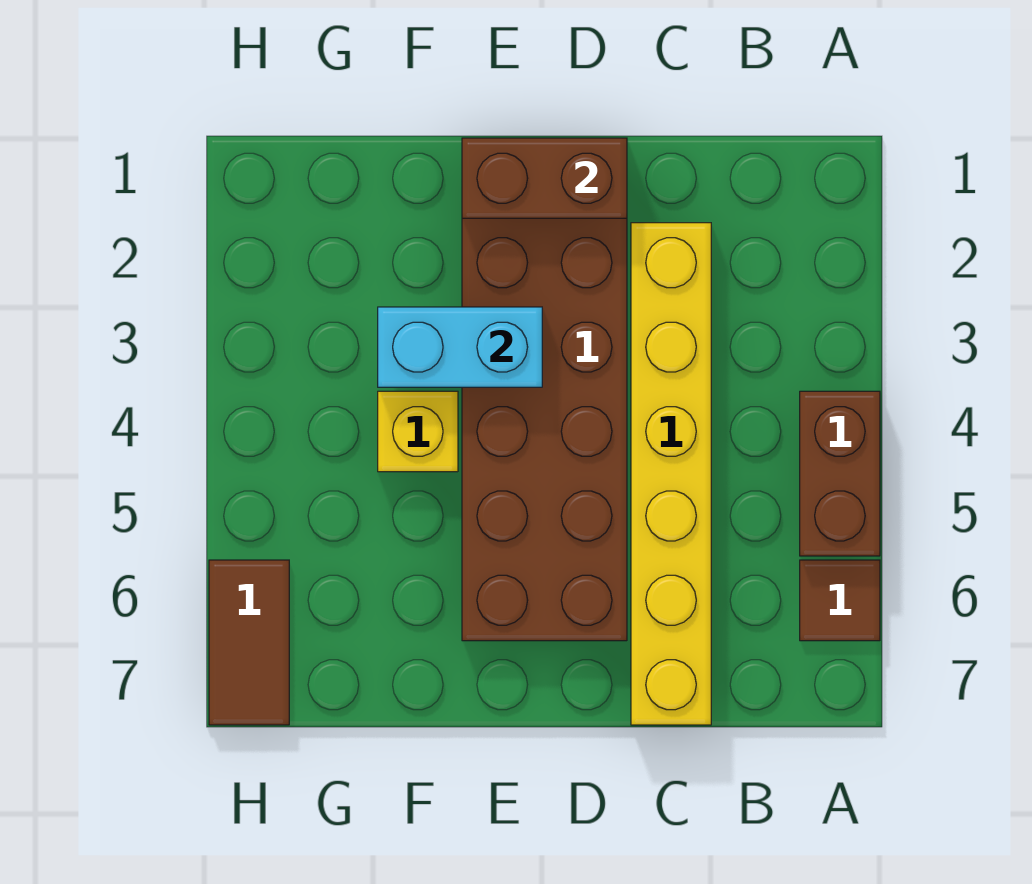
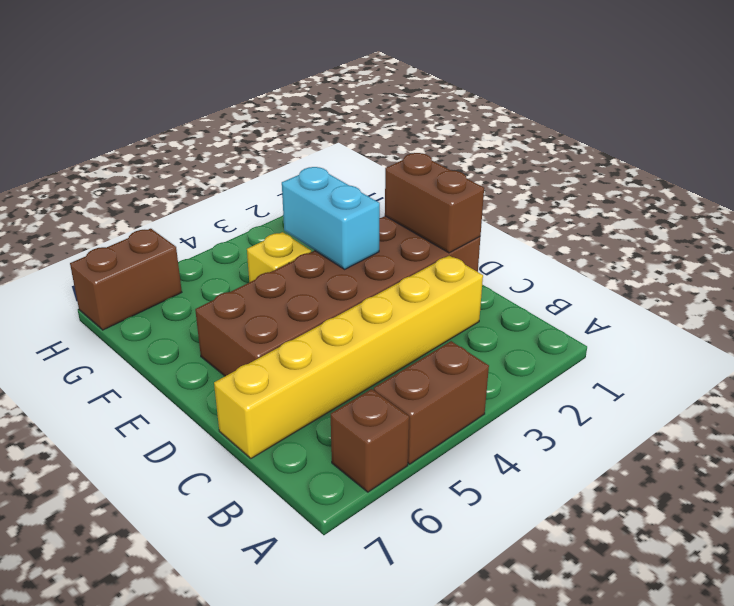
brown 1x1 tile [800,560,880,641] -> brown 1x1 brick [331,389,409,492]
brown 1x2 tile [209,560,289,725] -> brown 1x2 brick [70,229,182,330]

